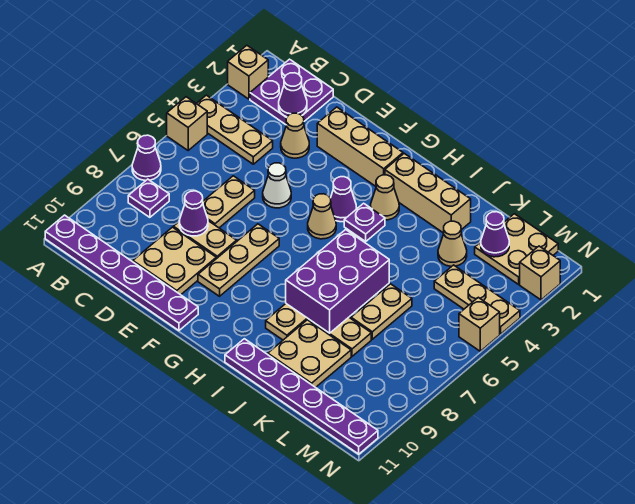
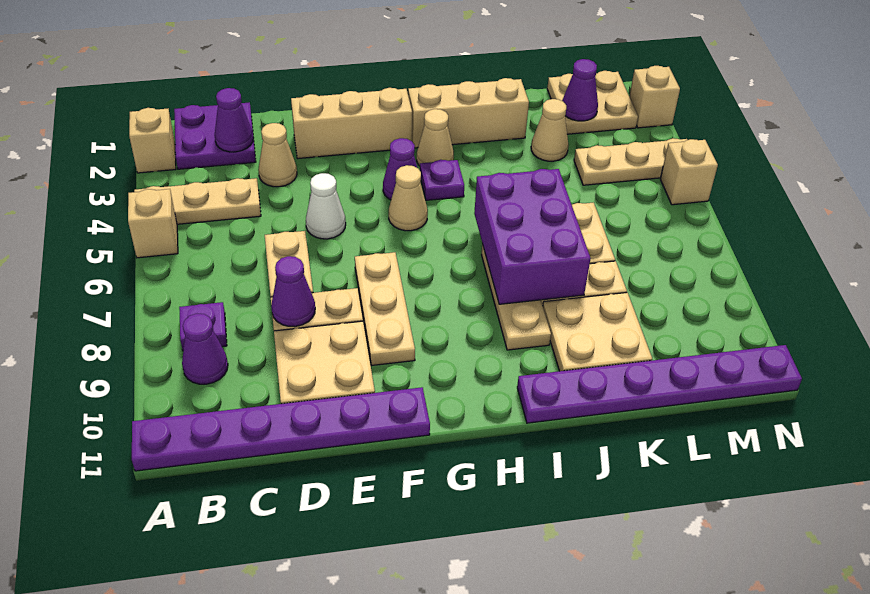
purple 1x1 cone [132,135,161,180] -> purple 1x1 cone moved to [182,314,228,384]

